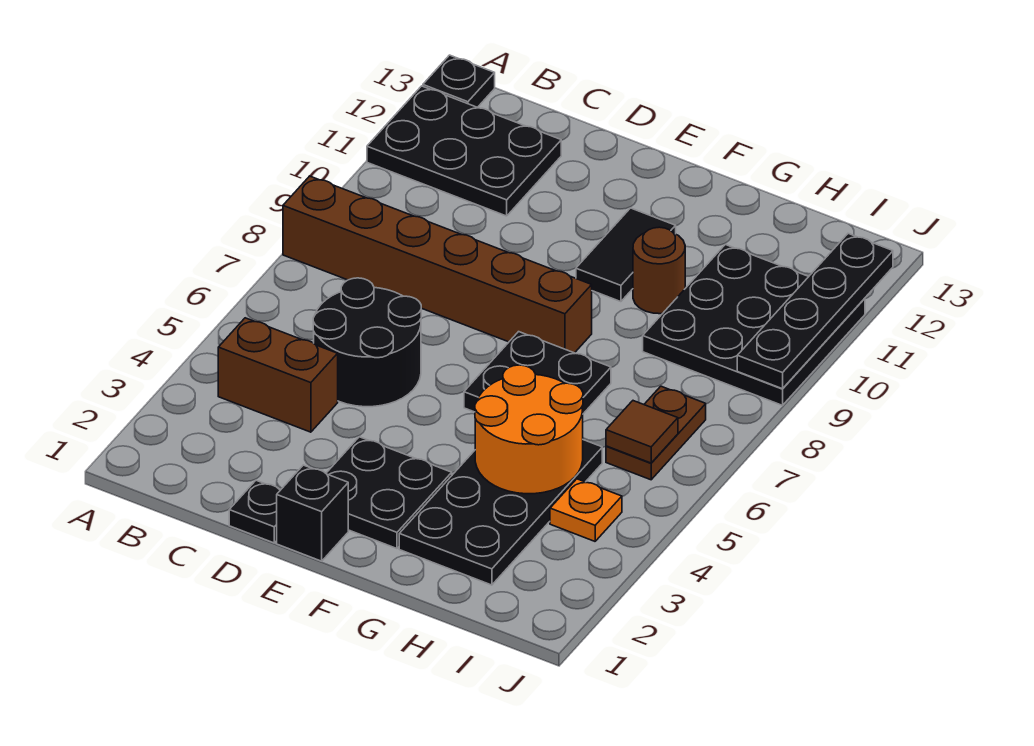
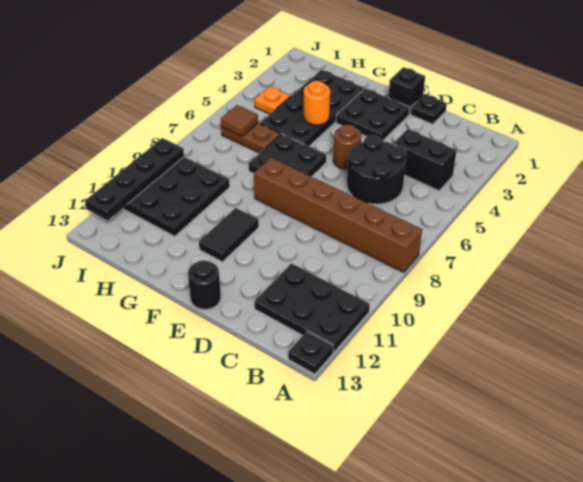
brown 1x2 brick [218,318,338,432] -> black 1x2 brick [393,129,457,191]
none -> black 1x1 round brick [188,260,221,310]
orange 2x2 round brick [475,365,583,494] -> orange 1x1 round brick [303,81,330,125]
brown 1x1 round brick [633,227,685,314] -> brown 1x1 round brick moved to [333,125,362,169]
brown 1x2 plate [606,386,706,480] -> brown 1x2 plate turned to [221,123,280,153]

